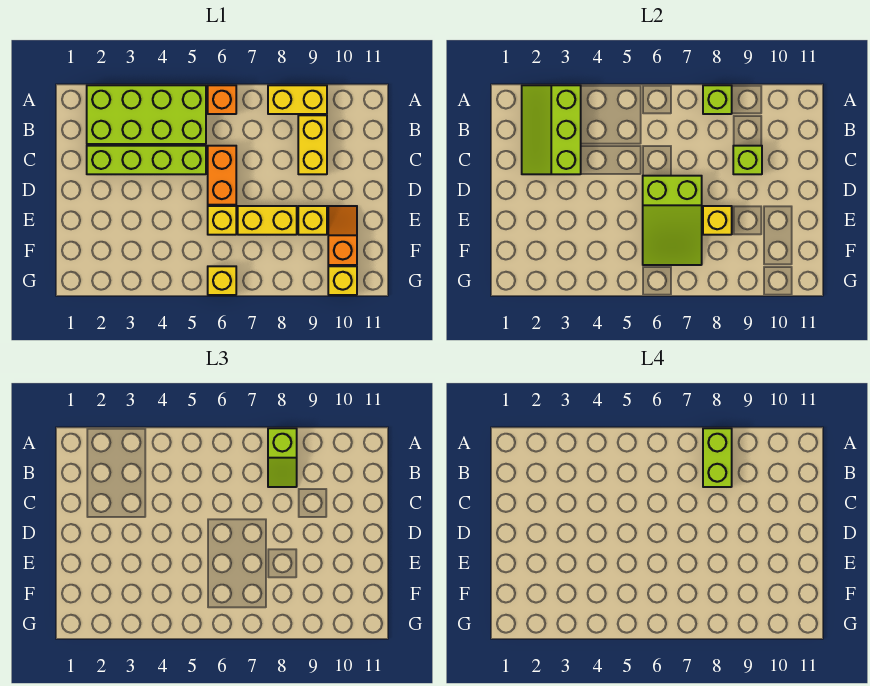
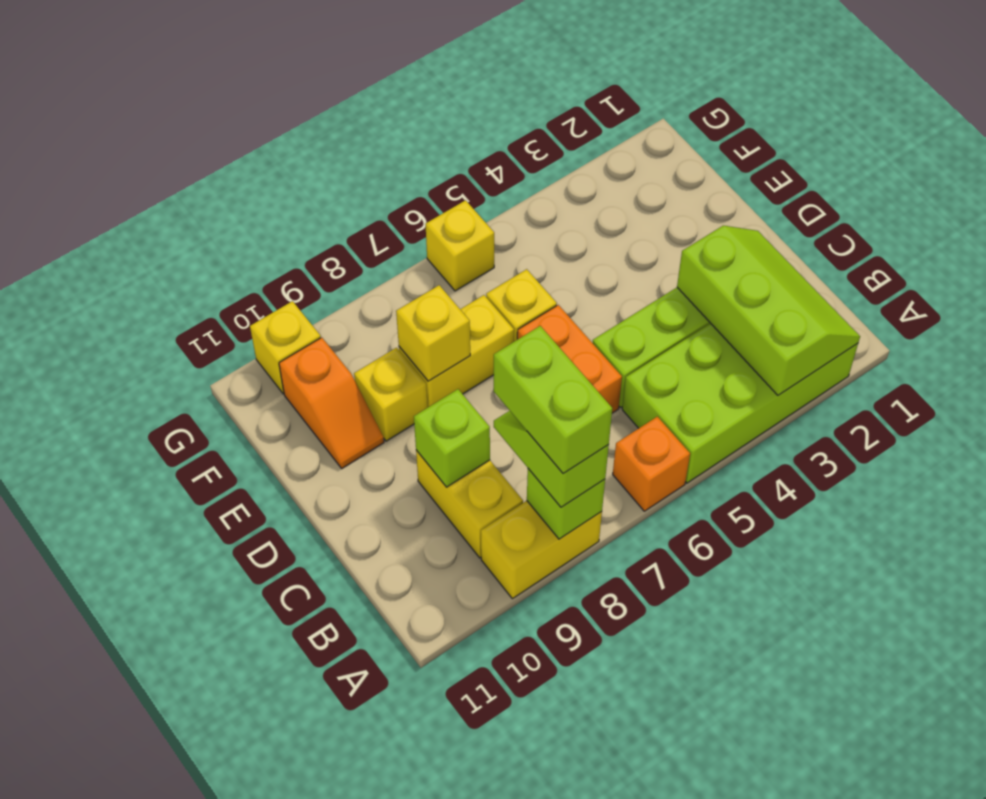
lime 2x3 slope [643,176,702,265] -> none

